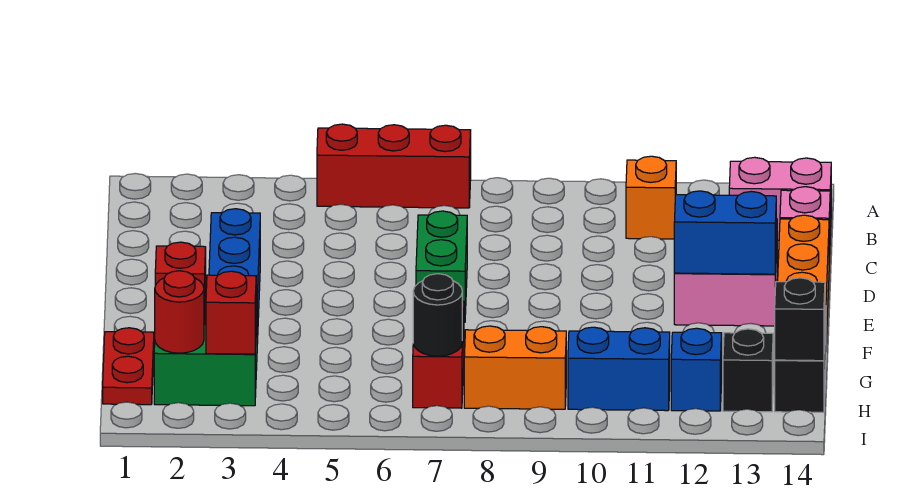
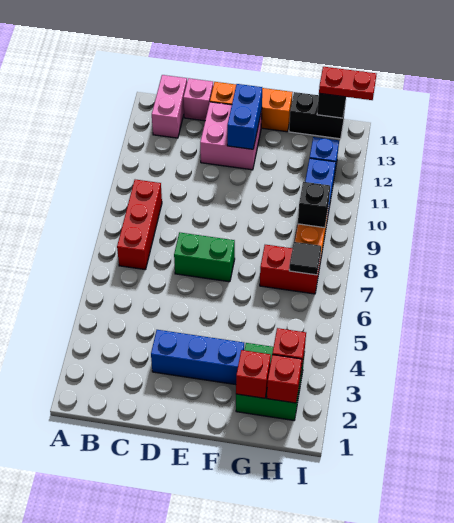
red 1x3 brick [317,124,471,208] -> red 1x3 brick moved to [117,180,162,270]
orange 1x1 brick [626,156,676,239] -> none
red 1x2 plate [103,328,154,405] -> red 1x2 plate moved to [319,67,376,100]
red 1x1 round brick [155,271,204,353] -> red 1x1 brick [267,355,302,403]
black 1x1 round brick [413,274,462,356] -> black 1x1 tile [289,242,321,275]
black 1x1 brick [723,329,773,412] -> black 1x1 brick moved to [298,182,330,228]

